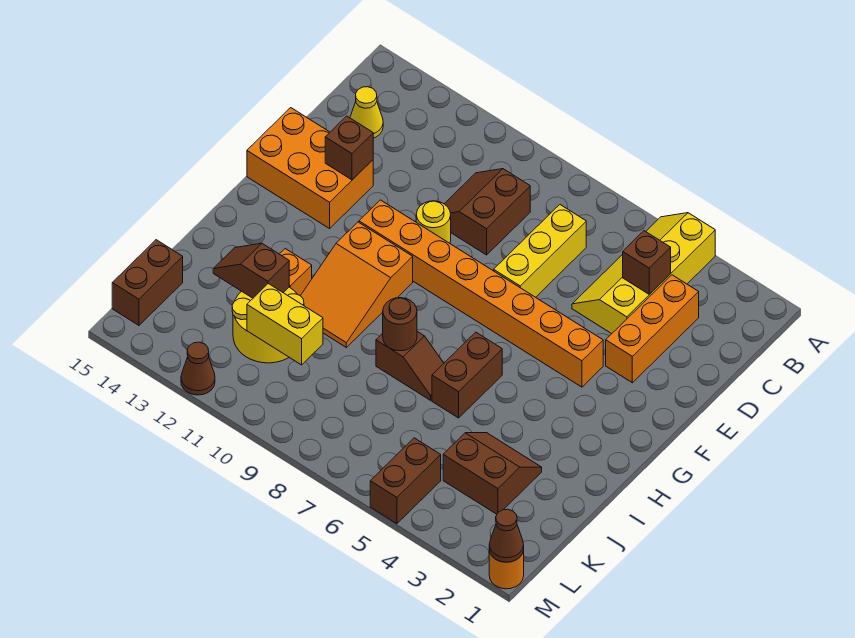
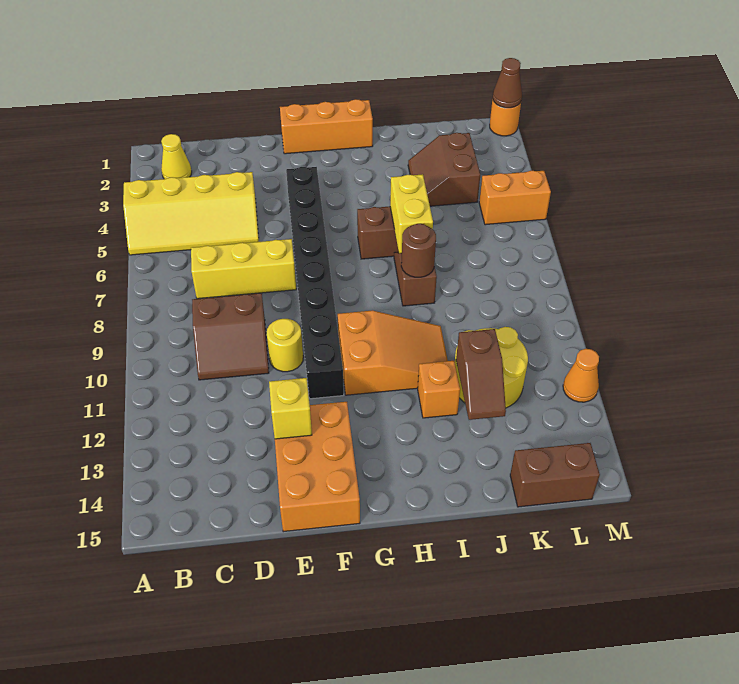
orange 1x3 brick [606,275,699,383] -> orange 1x3 brick moved to [280,99,373,154]
brown 1x1 brick [623,231,671,294] -> none
yellow 1x1 cone [350,87,383,138] -> yellow 1x1 cone moved to [161,134,192,179]
brown 1x1 brick [325,116,373,180] -> yellow 1x1 brick [269,378,312,439]
orange 1x8 brick [359,200,603,387] -> black 1x8 brick [286,167,344,399]
yellow 1x2 brick [247,284,323,365] -> yellow 1x2 brick moved to [390,174,433,253]
brown 1x2 brick [370,438,441,524] -> orange 1x2 brick [479,171,551,225]
brown 1x1 cone [181,342,215,395] -> orange 1x1 cone [563,349,599,402]

